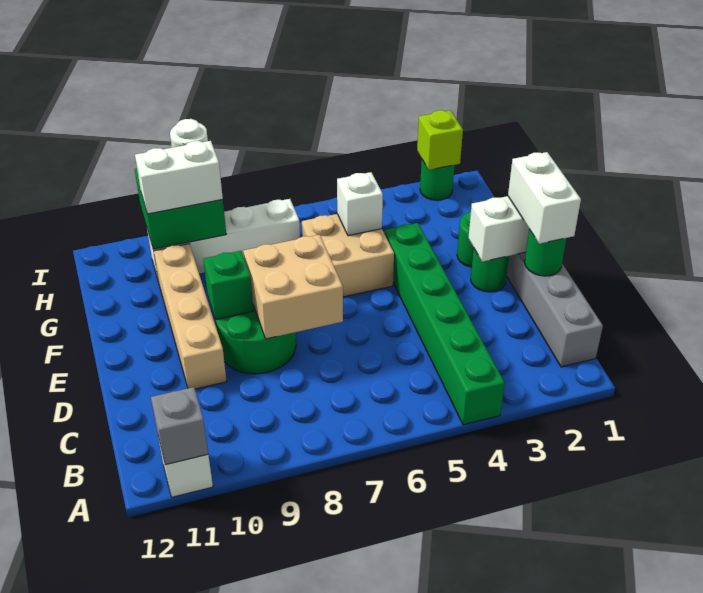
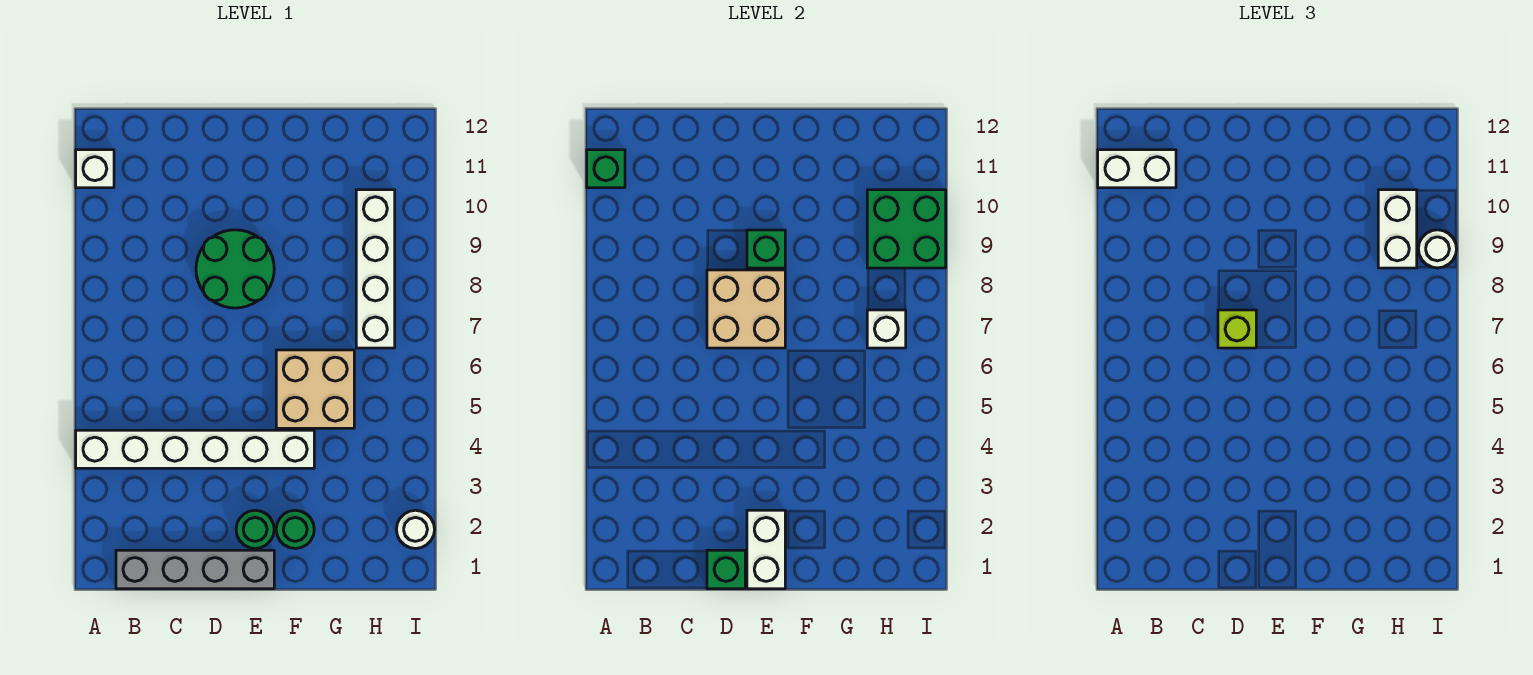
green 1x6 brick [384,223,505,425] -> white 1x6 brick [76,430,314,468]
grey 1x1 brick [151,387,208,465] -> green 1x1 brick [587,150,625,188]
green 1x1 round brick [525,229,566,276] -> green 1x1 brick [707,550,745,589]
white 1x2 brick [508,152,581,244] -> white 1x2 brick moved to [1098,150,1176,188]
tan 1x4 brick [154,244,227,389] -> none
white 1x1 brick [337,172,383,236] -> white 1x1 brick moved to [867,310,906,348]
green 1x1 round brick [420,160,454,200] -> white 1x1 round brick [396,510,435,549]
lime 1x1 brick [417,110,463,170] -> lime 1x1 brick moved to [1218,310,1256,348]

